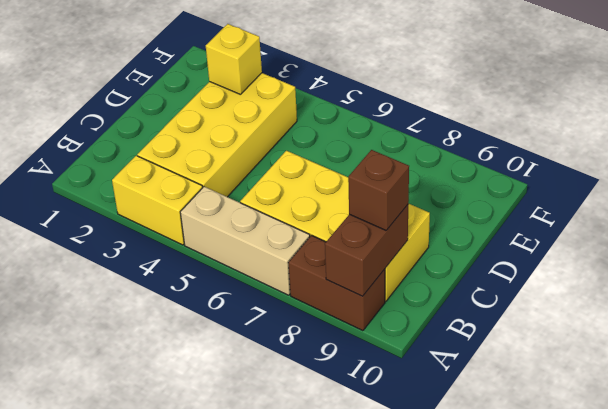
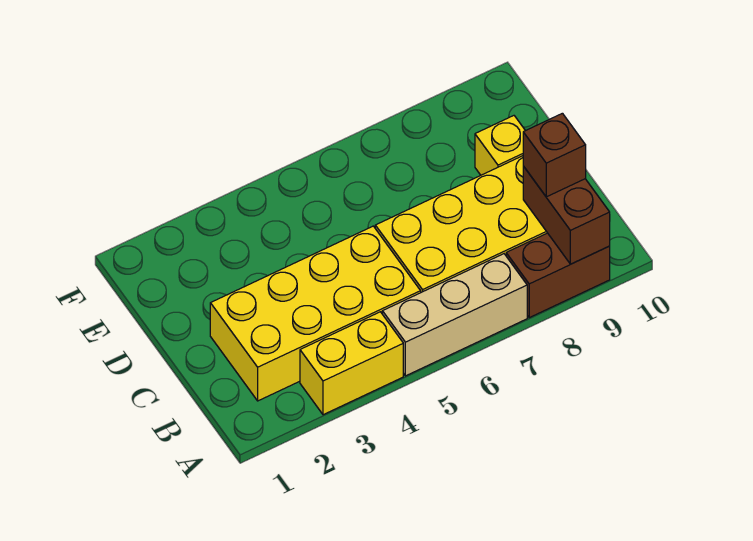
yellow 2x4 brick [137,73,297,197] -> yellow 2x4 brick turned to [210,226,421,401]
yellow 1x1 brick [206,24,262,95] -> yellow 1x1 brick moved to [475,116,525,175]

